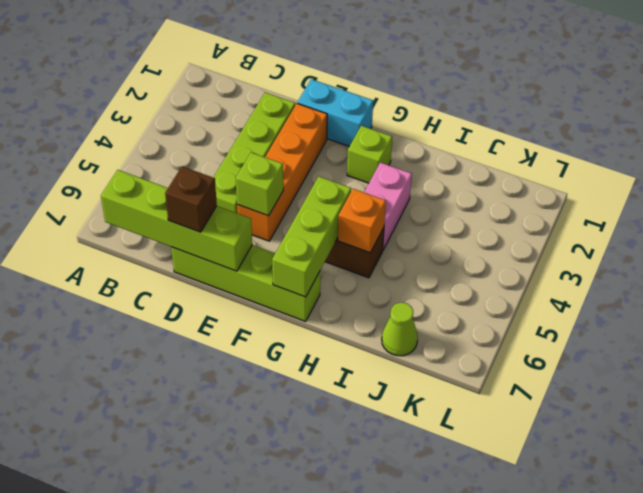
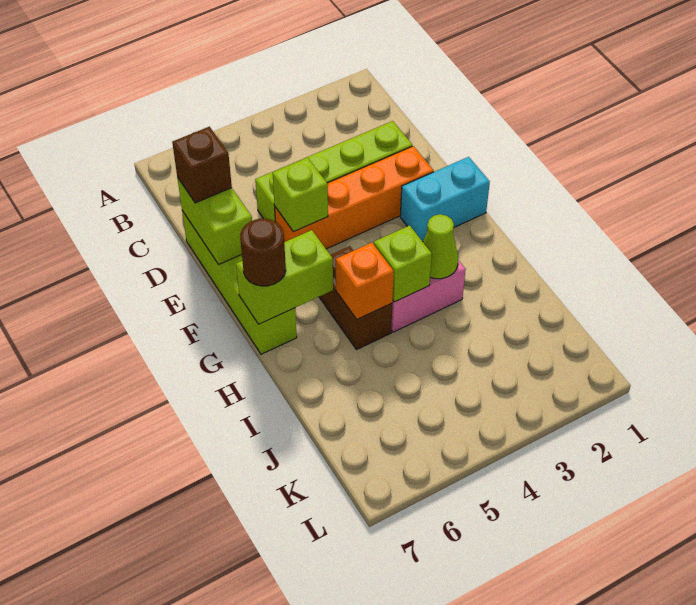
lime 1x4 brick [101,170,252,271] -> lime 1x2 brick [177,177,252,264]
cyan 1x2 brick [297,79,373,147] -> cyan 1x2 brick turned to [400,157,490,242]
lime 1x1 brick [347,126,392,183] -> lime 1x1 brick moved to [374,226,432,302]
lime 1x3 brick [272,177,351,297] -> lime 1x2 brick [236,230,333,324]
none -> brown 1x1 round brick [240,219,286,286]
lime 1x1 cone [382,302,418,356] -> lime 1x1 cone moved to [423,214,458,279]

